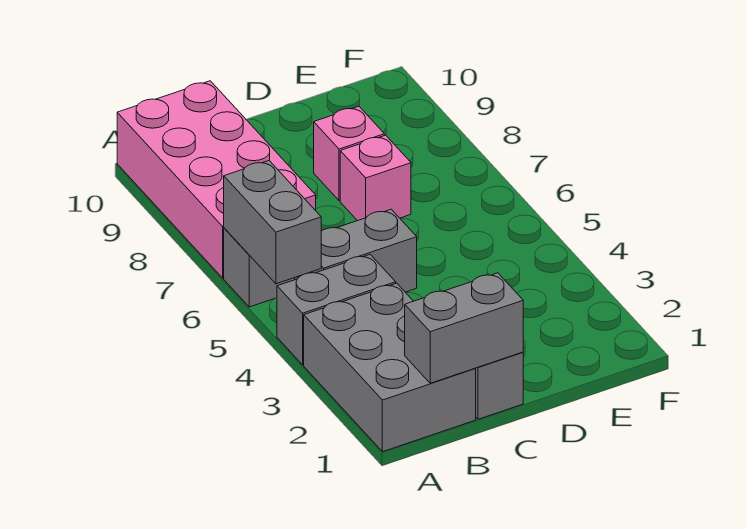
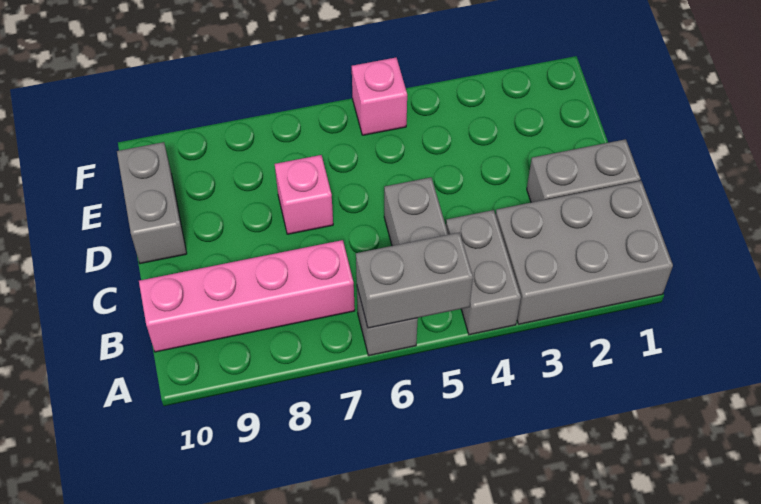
pink 2x4 brick [117,81,316,278] -> pink 1x4 brick [139,240,355,352]
grey 1x2 brick [405,273,523,383] -> grey 1x2 brick moved to [117,142,187,264]
pink 1x1 brick [314,106,384,201] -> pink 1x1 brick moved to [352,58,407,135]

